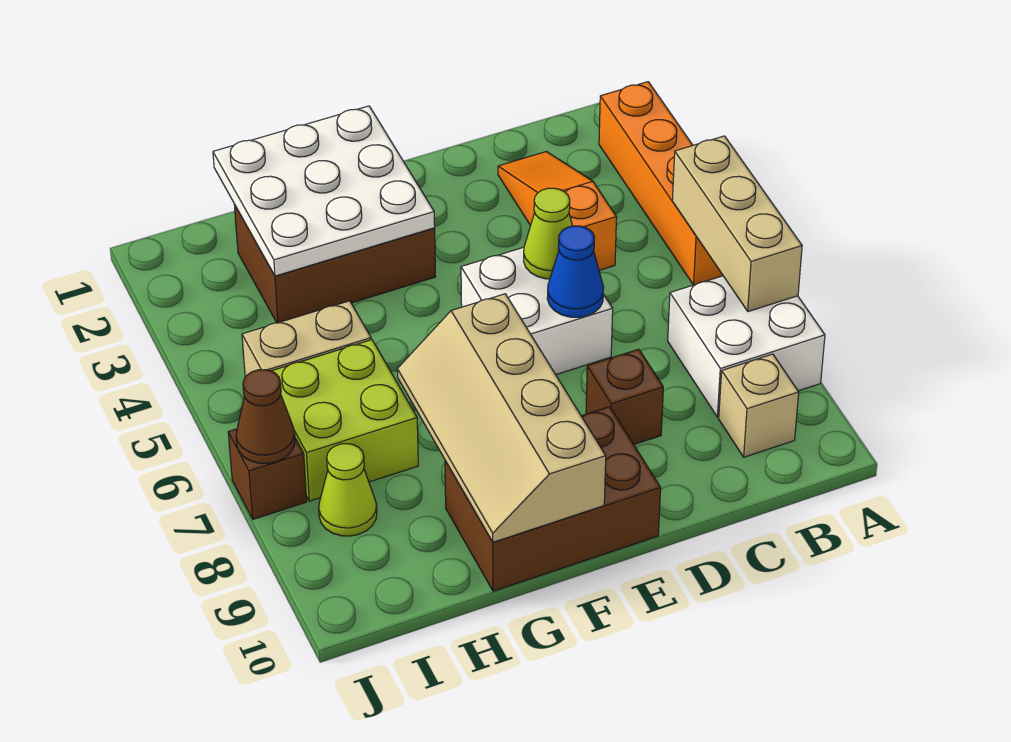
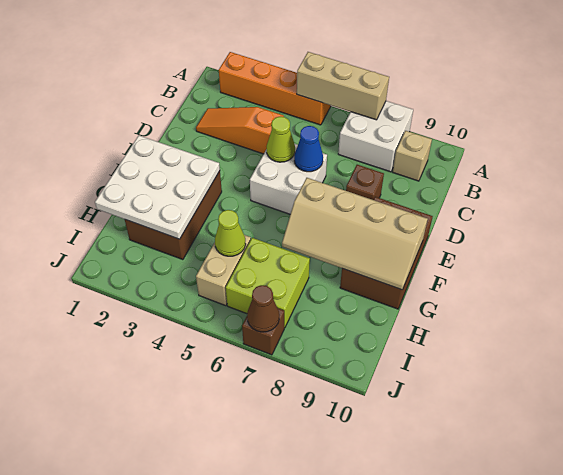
lime 1x1 cone [319,444,377,536] -> lime 1x1 cone moved to [215,210,246,256]

